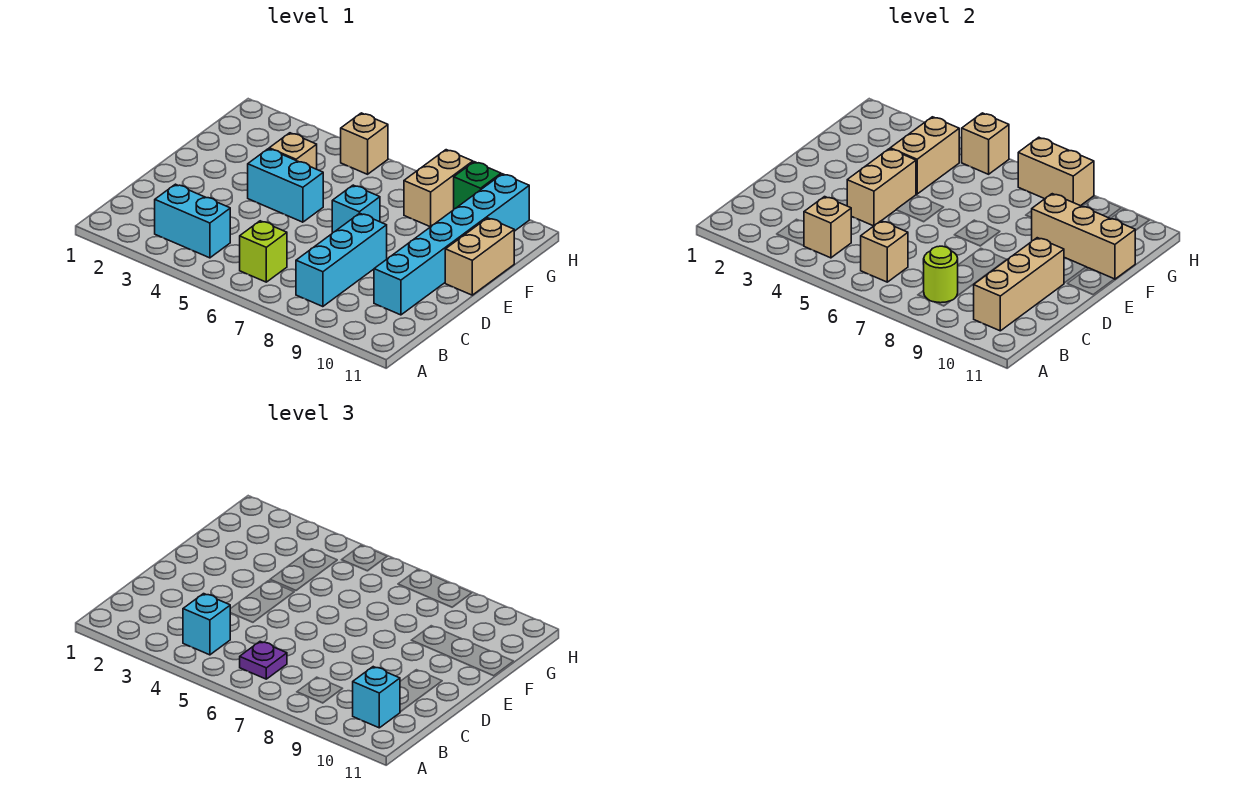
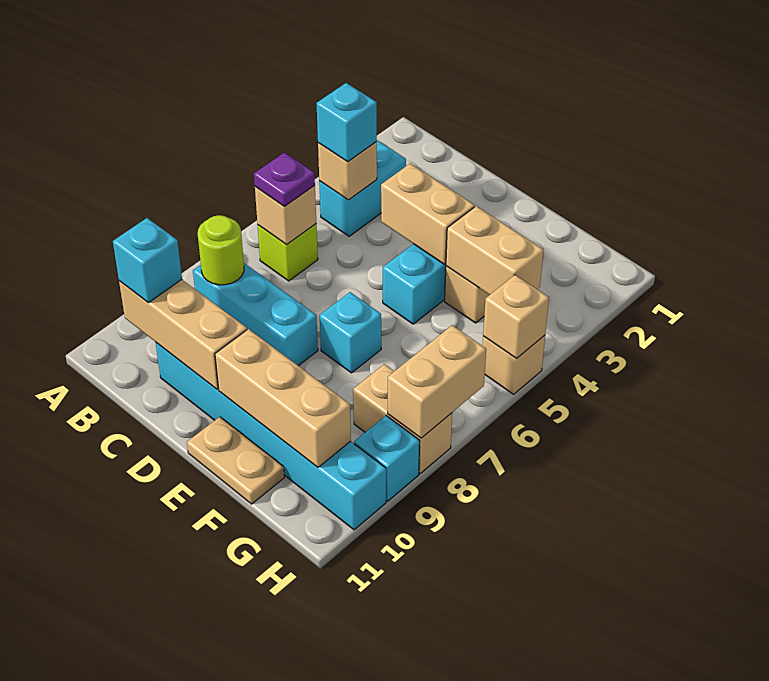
tan 1x2 brick [445,218,514,295] -> tan 1x2 plate [187,417,284,504]
tan 1x3 brick [1032,194,1135,279] -> tan 1x3 brick turned to [215,329,351,467]
green 1x1 brick [454,162,501,209] -> cyan 1x1 brick [354,416,420,501]

